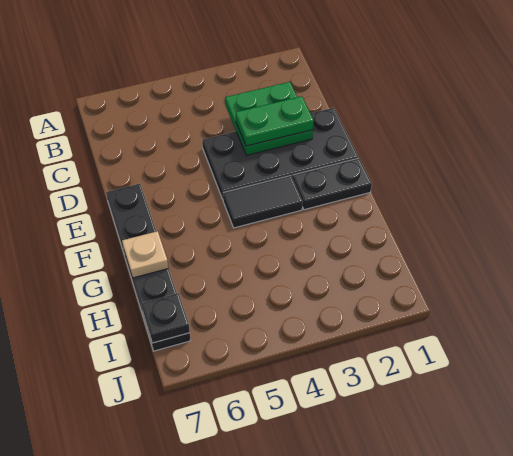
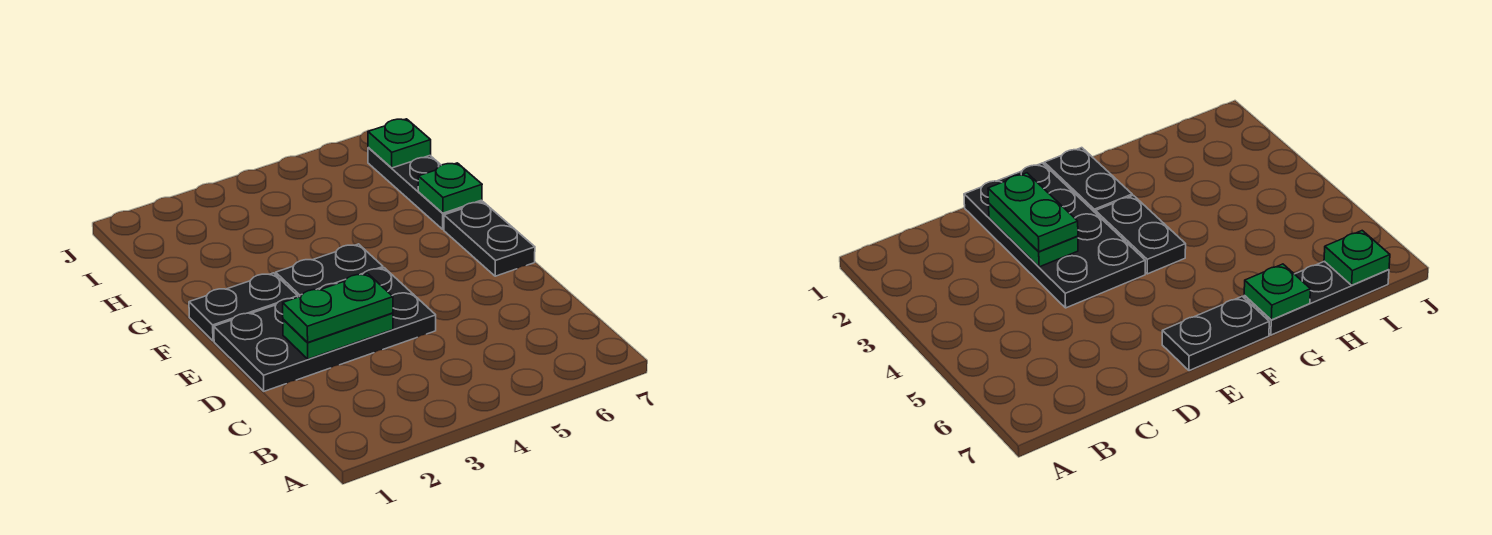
green 2x2 plate [226,82,313,155] -> green 1x2 plate [283,313,393,359]
black 1x2 tile [223,175,303,228] -> black 1x2 plate [276,244,383,297]
tan 1x1 plate [122,231,168,278] -> green 1x1 plate [418,163,482,213]
black 1x1 plate [141,293,190,343] -> green 1x1 plate [368,119,431,168]

